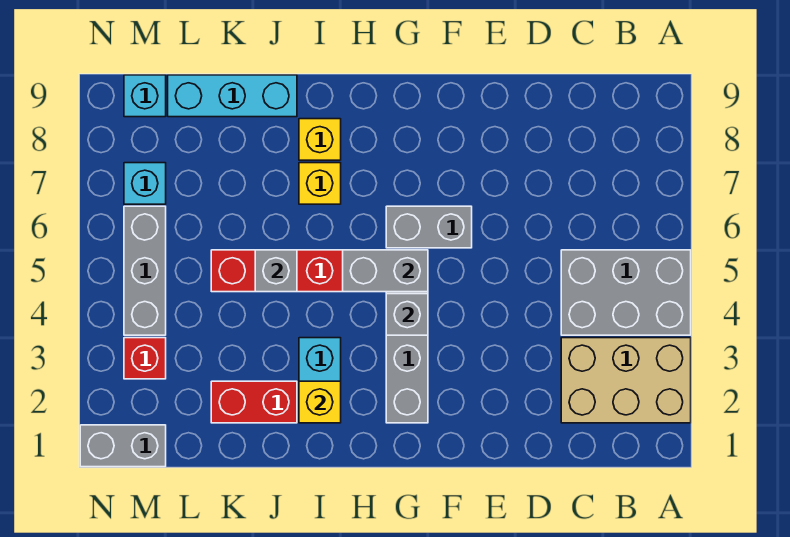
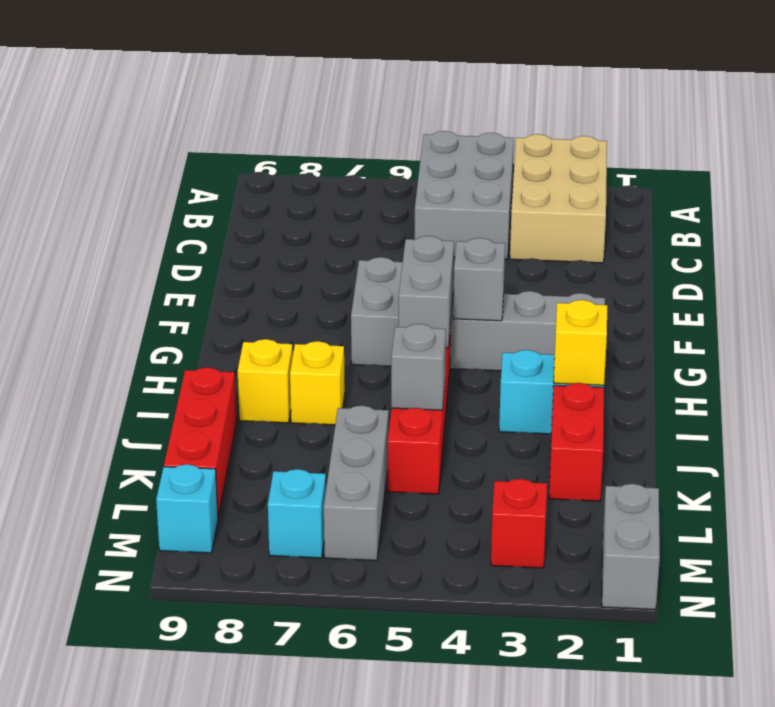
cyan 1x3 brick [168,75,297,117] -> red 1x3 brick [164,367,237,517]
grey 1x3 brick [124,206,166,335] -> grey 1x3 brick turned to [324,406,389,560]

